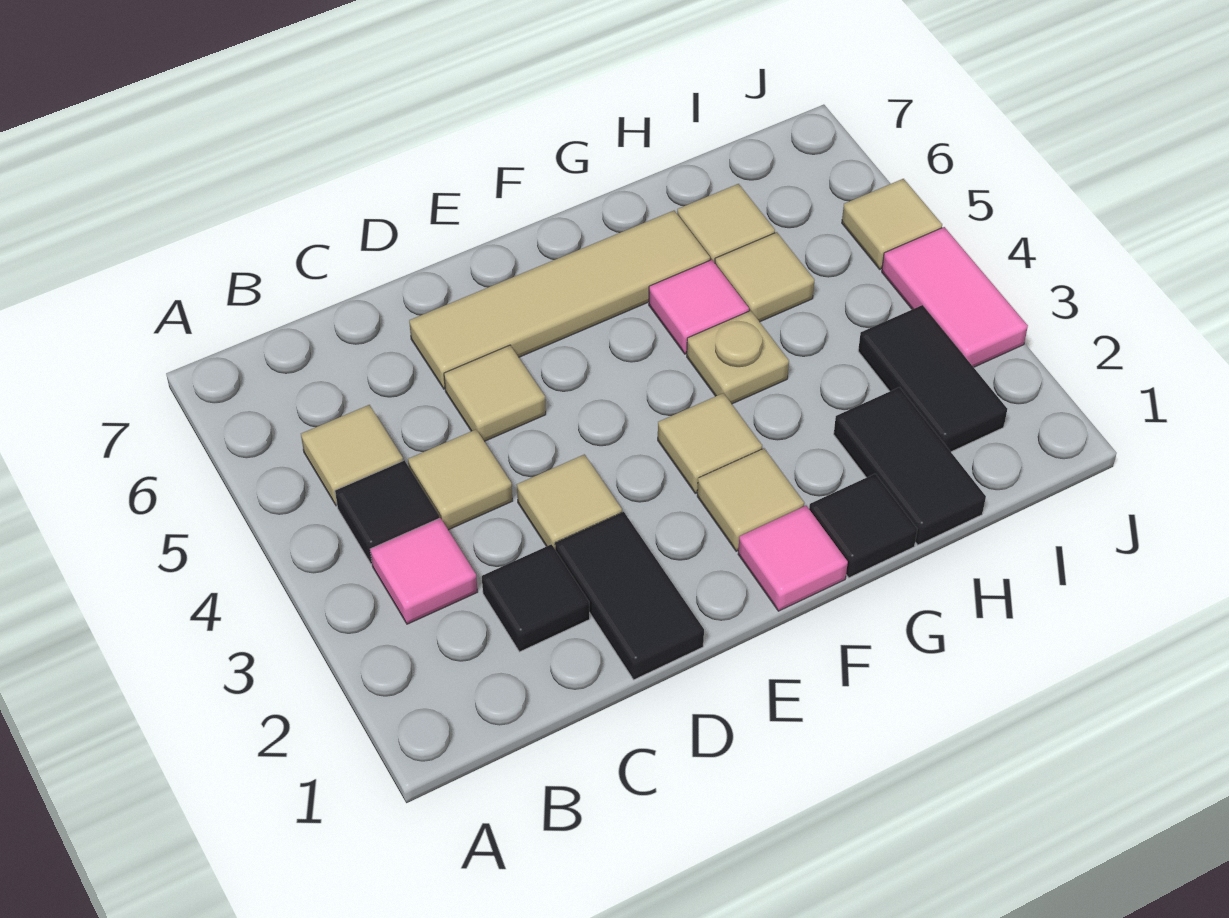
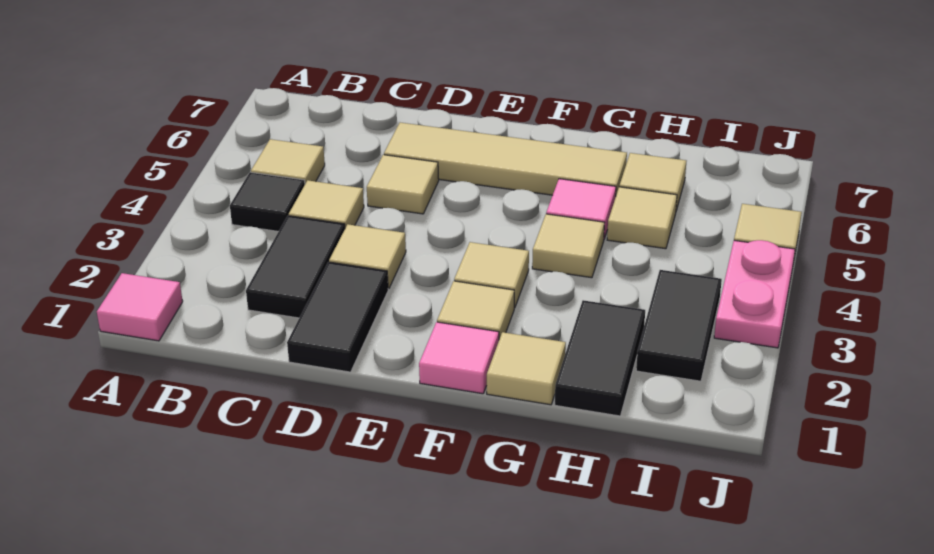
pink 1x1 tile [370,518,478,624] -> pink 1x1 tile moved to [97,273,183,341]
black 1x1 tile [482,544,590,652] -> black 1x2 tile [246,216,345,318]
black 1x1 tile [809,474,917,578] -> tan 1x1 tile [487,332,566,405]
tan 1x1 plate [687,311,789,404] -> tan 1x1 tile [532,214,604,278]
pink 1x2 tile [882,227,1028,367] -> pink 1x2 plate [714,240,795,348]

